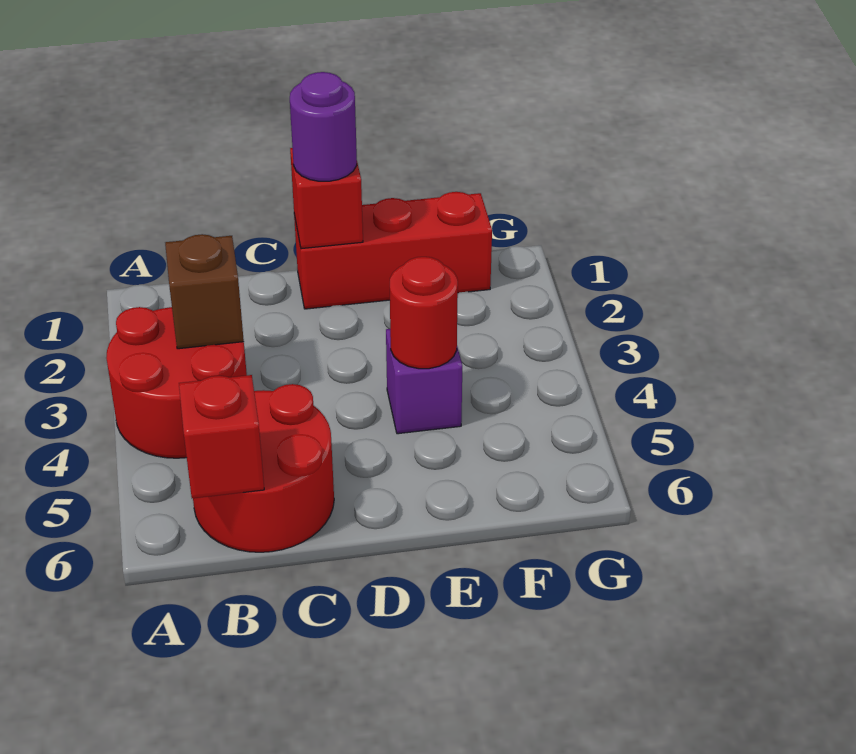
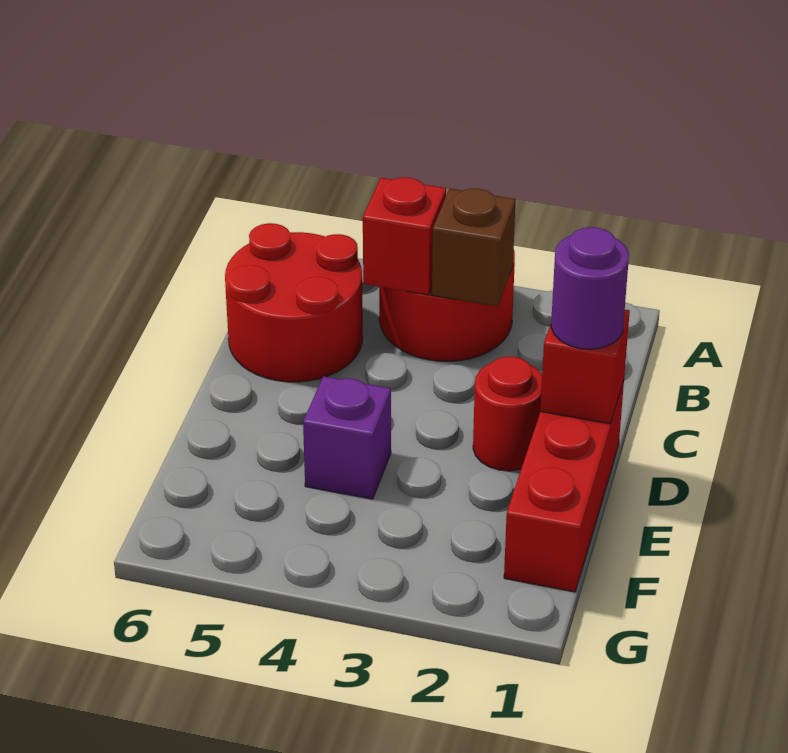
red 1x1 brick [179,375,264,498] -> red 1x1 brick moved to [363,177,446,295]
red 1x1 round brick [390,257,458,369] -> red 1x1 round brick moved to [473,356,542,471]

